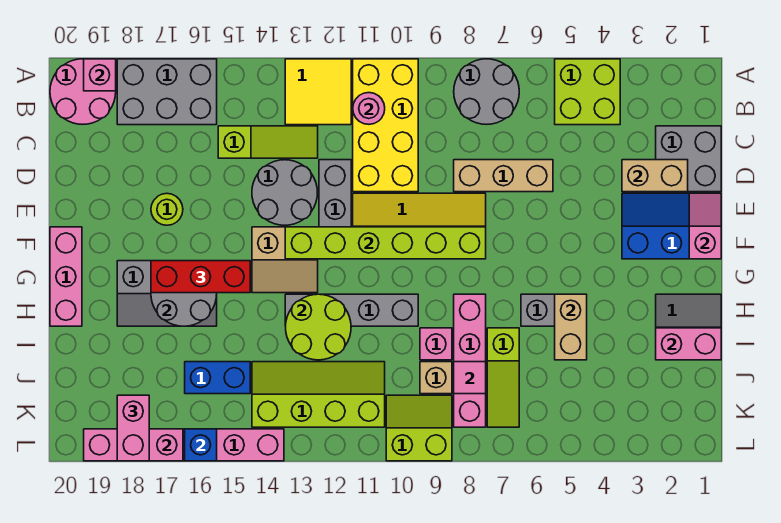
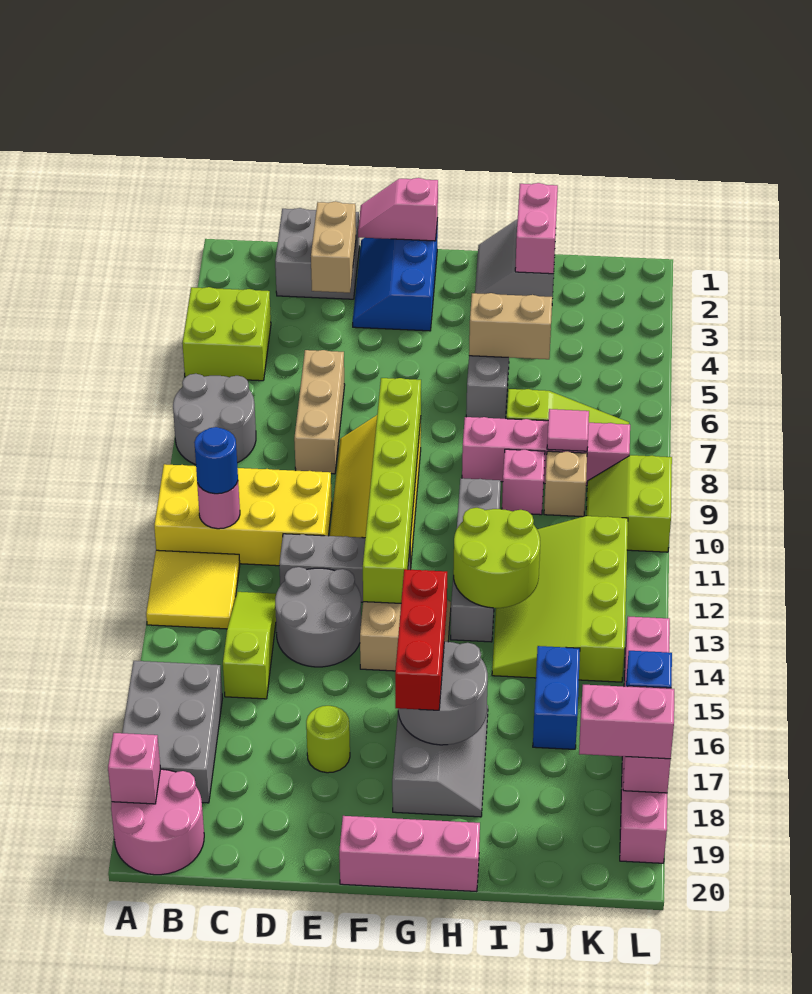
none -> blue 1x1 round brick [194,427,238,494]
lime 2x4 slope [252,362,385,427] -> lime 3x4 slope [492,516,628,682]

